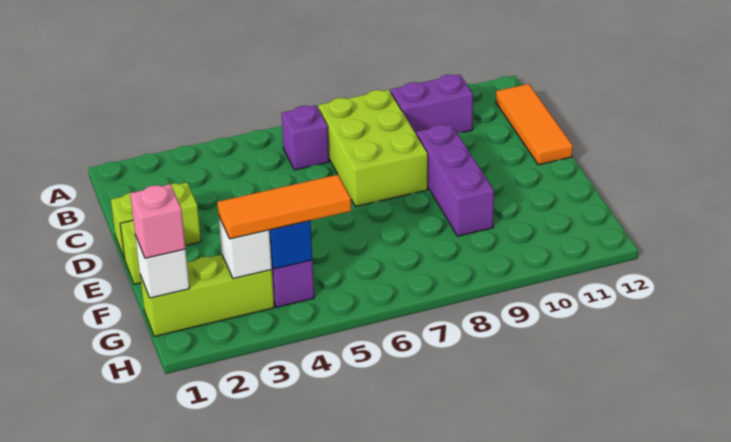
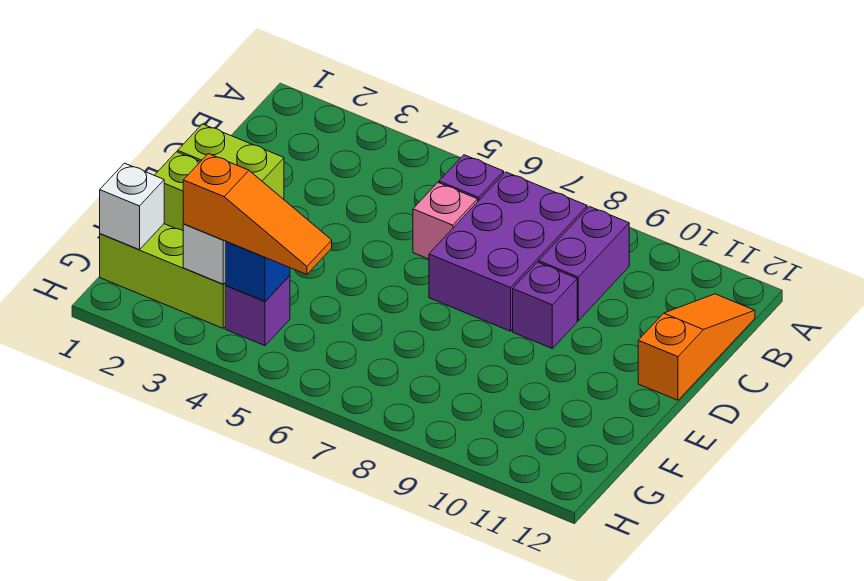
lime 2x3 brick [318,90,428,207] -> purple 2x3 brick [429,172,587,331]
purple 1x2 brick [391,74,473,135] -> purple 1x2 brick turned to [539,207,629,321]
orange 1x3 tile [496,84,573,165] -> orange 1x3 slope [638,294,755,400]
purple 1x3 brick [417,124,494,236] -> purple 1x1 brick [513,262,577,348]
pink 1x1 brick [130,184,185,258] -> pink 1x1 brick moved to [413,183,478,259]
orange 1x3 tile [217,175,351,239] -> orange 1x3 slope [183,154,332,274]

